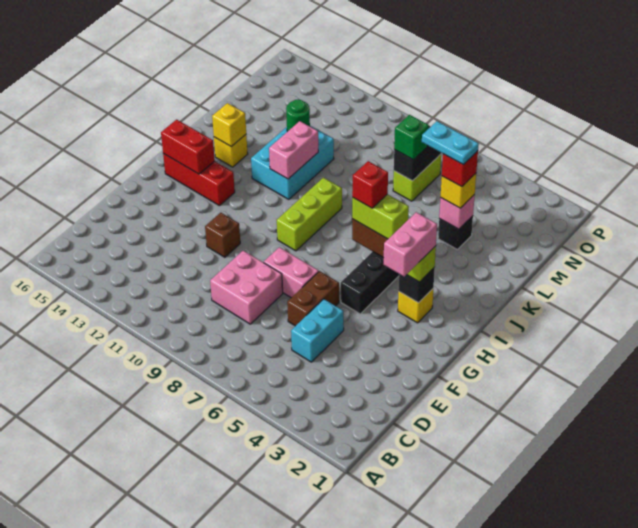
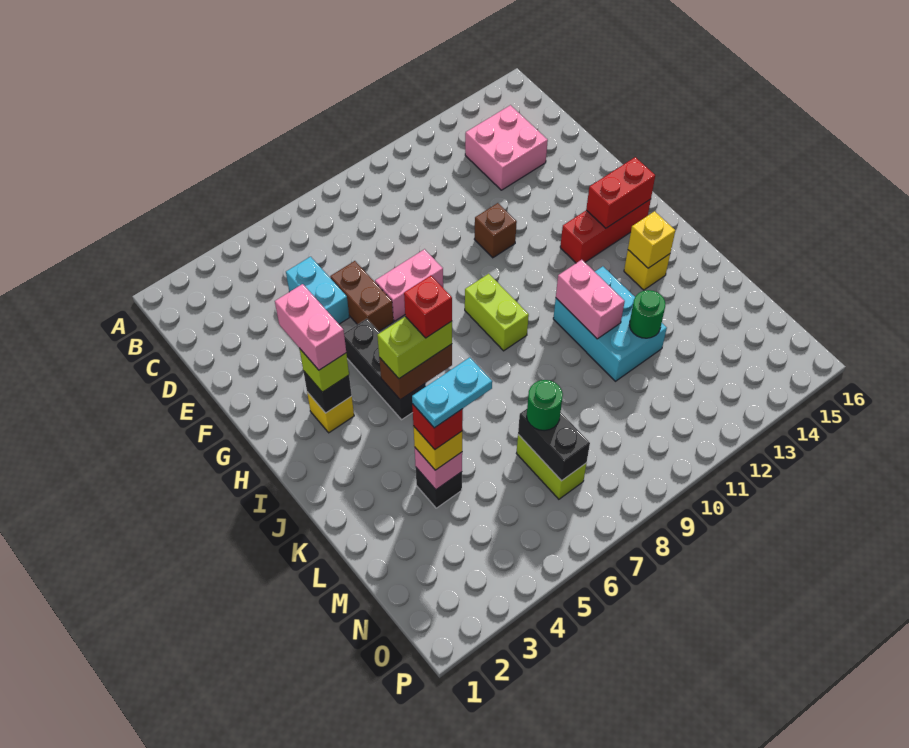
pink 2x2 brick [210,251,283,324] -> pink 2x2 brick moved to [465,105,548,190]
lime 1x3 brick [277,178,342,251] -> lime 1x2 brick [465,274,529,351]
green 1x1 brick [394,115,429,160] -> green 1x1 round brick [527,380,563,431]

